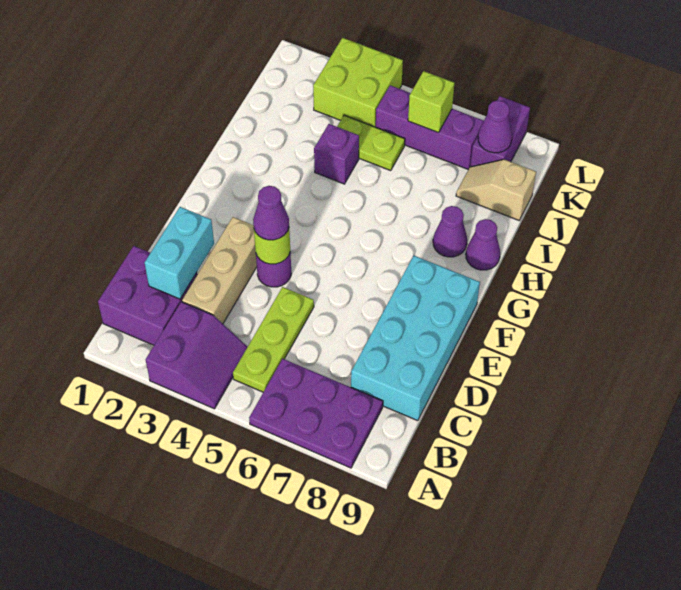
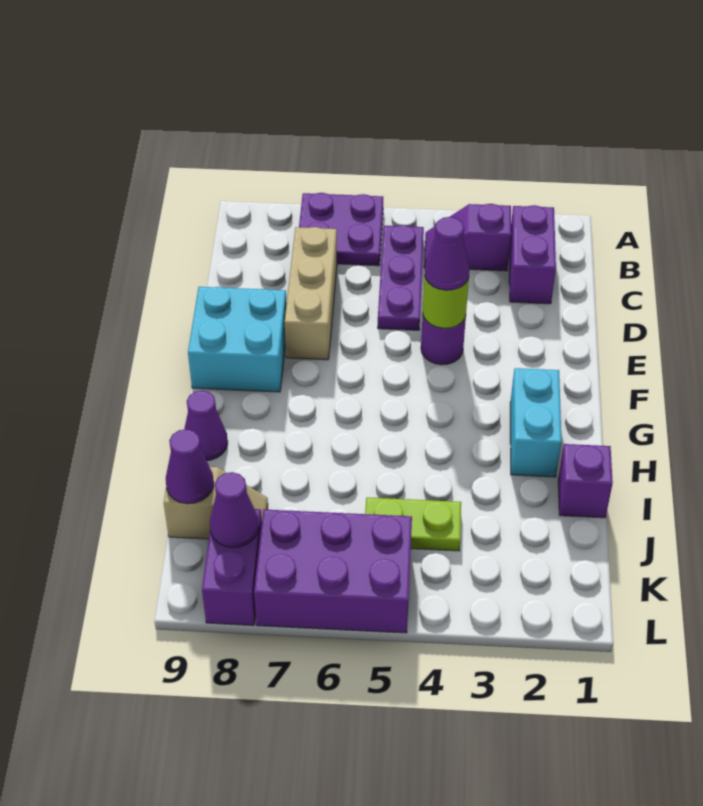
purple 2x2 slope [146,302,247,409] -> purple 1x2 slope [424,204,511,271]
purple 2x3 plate [249,359,383,468] -> purple 2x2 plate [299,193,383,266]
purple 2x2 brick [98,246,197,345] -> purple 1x2 brick [509,205,556,304]
lime 1x3 plate [233,287,314,392] -> purple 1x3 plate [378,225,424,330]
cyan 1x2 brick [145,207,214,299] -> cyan 1x2 brick moved to [510,368,562,477]
tan 1x3 brick [182,217,257,324] -> tan 1x3 brick moved to [285,227,337,360]
cyan 2x4 brick [351,256,480,421] -> cyan 2x2 brick [188,287,287,392]
purple 1x1 cone [433,206,467,257] -> purple 1x1 cone moved to [166,429,214,504]
purple 1x1 brick [314,124,359,184] -> purple 1x1 brick moved to [558,444,613,518]
lime 2x2 brick [313,38,403,127] -> none
purple 1x3 brick [376,85,484,169] -> purple 2x3 brick [254,510,412,633]
lime 1x1 brick [408,71,454,132] -> none

